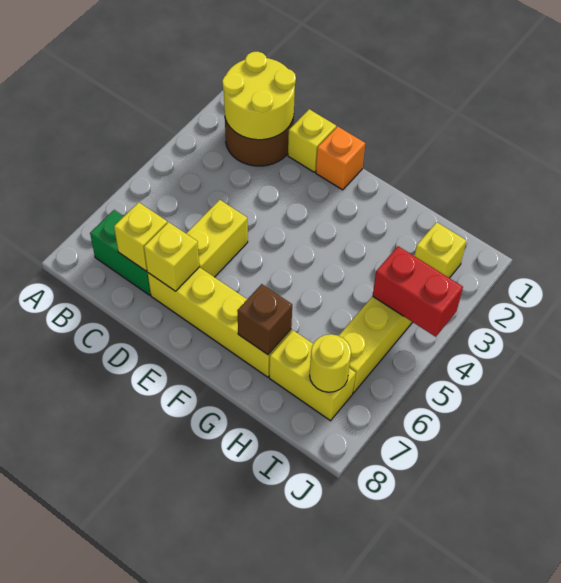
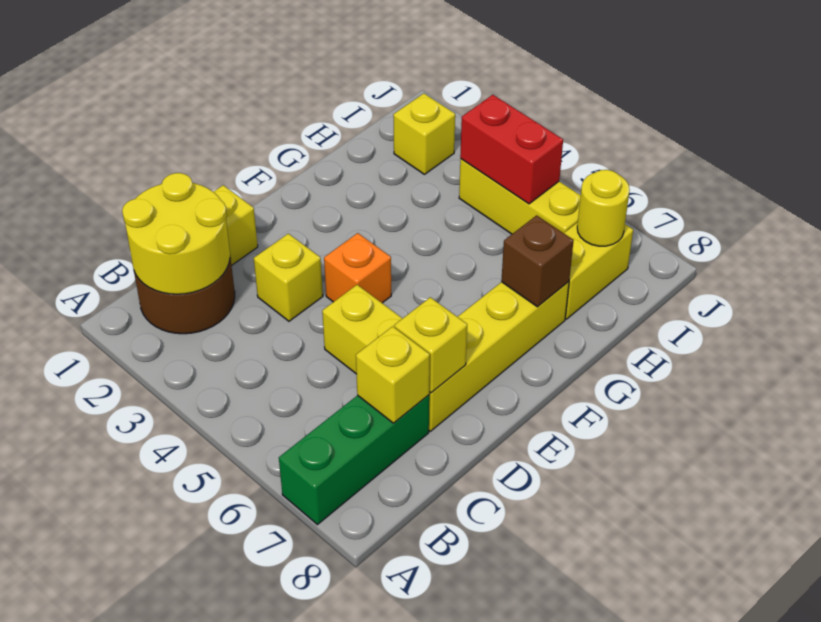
green 1x2 brick [90,210,151,295] -> green 1x3 brick [279,395,429,525]
none -> yellow 1x1 brick [254,234,323,321]
orange 1x1 brick [316,126,365,190] -> orange 1x1 brick moved to [324,233,391,303]
red 1x2 brick [373,246,463,337] -> red 1x2 brick turned to [460,95,563,204]

